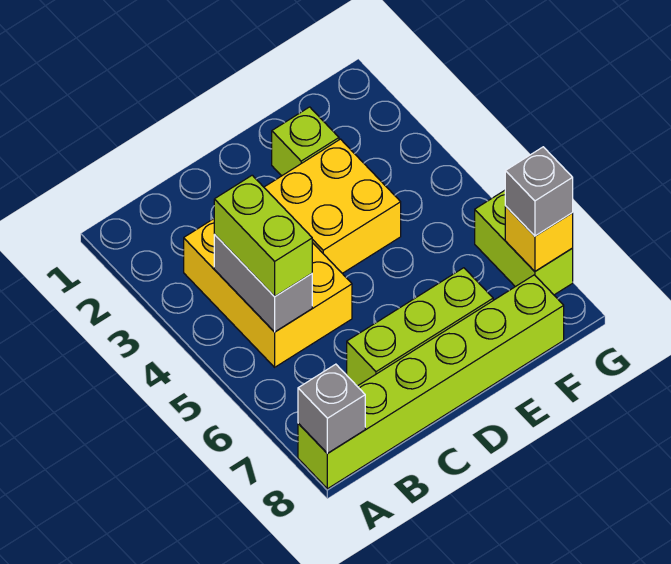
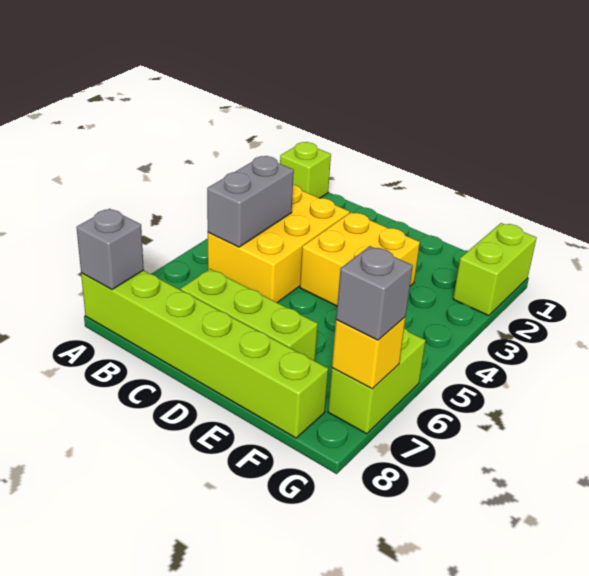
lime 1x2 brick [214,175,312,297] -> lime 1x2 brick moved to [453,223,536,316]
lime 1x1 brick [272,107,339,176] -> lime 1x1 brick moved to [280,142,331,198]

